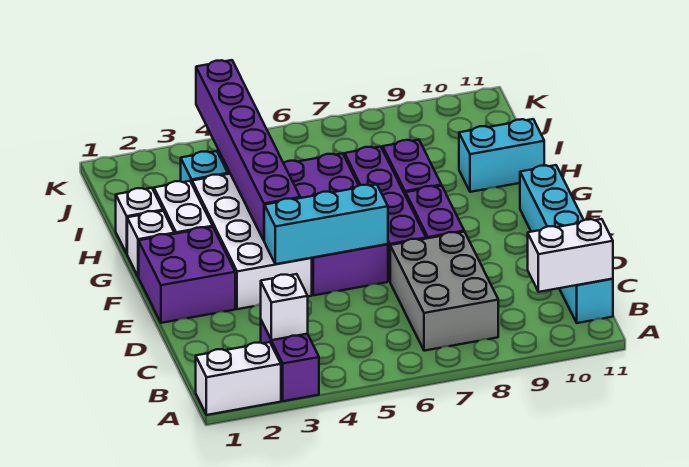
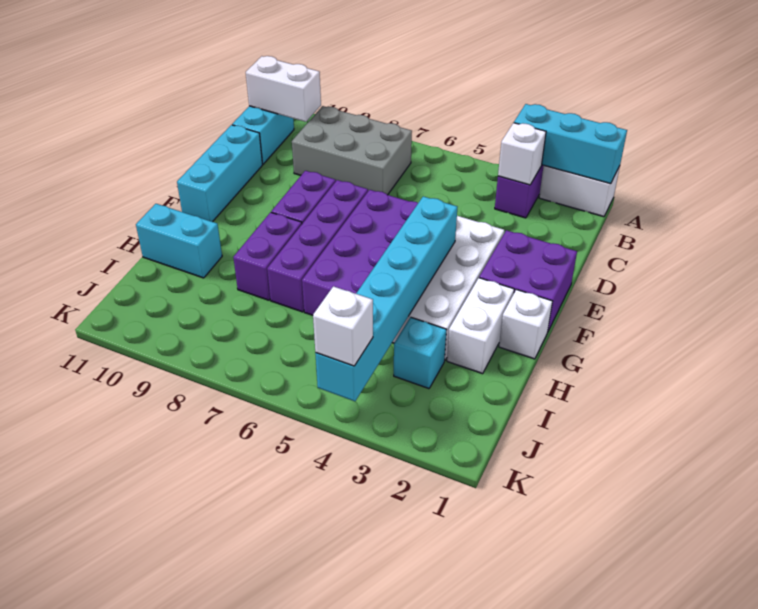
grey 2x3 brick [390,231,498,351] -> grey 2x3 brick turned to [292,106,412,195]
cyan 1x3 brick [264,184,388,264] -> cyan 1x3 brick moved to [514,104,627,184]
purple 1x6 brick [196,60,300,240] -> cyan 1x6 brick [315,196,457,401]
white 1x1 brick [116,188,163,253] -> white 1x1 brick moved to [313,286,373,366]

